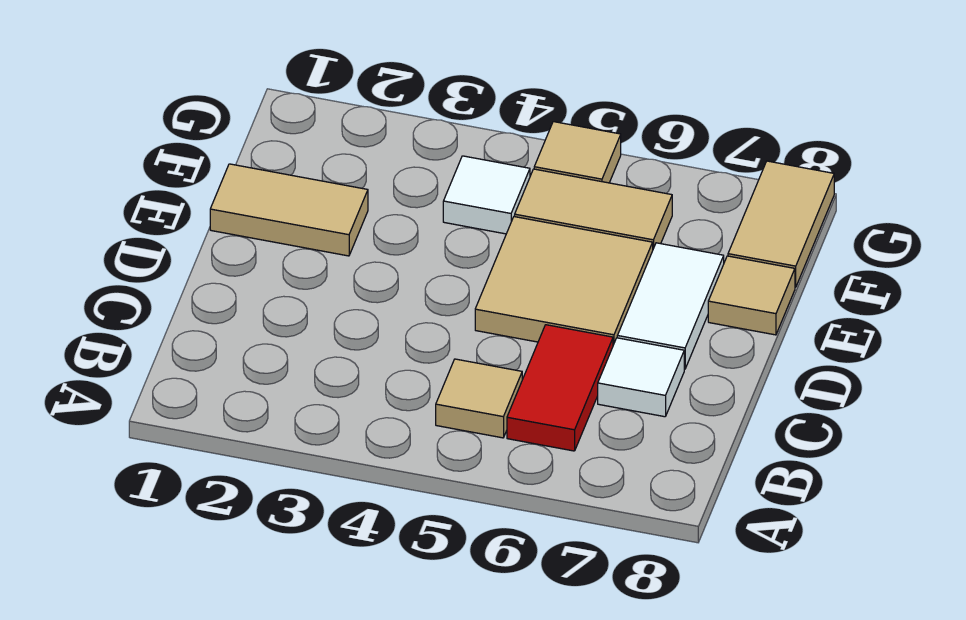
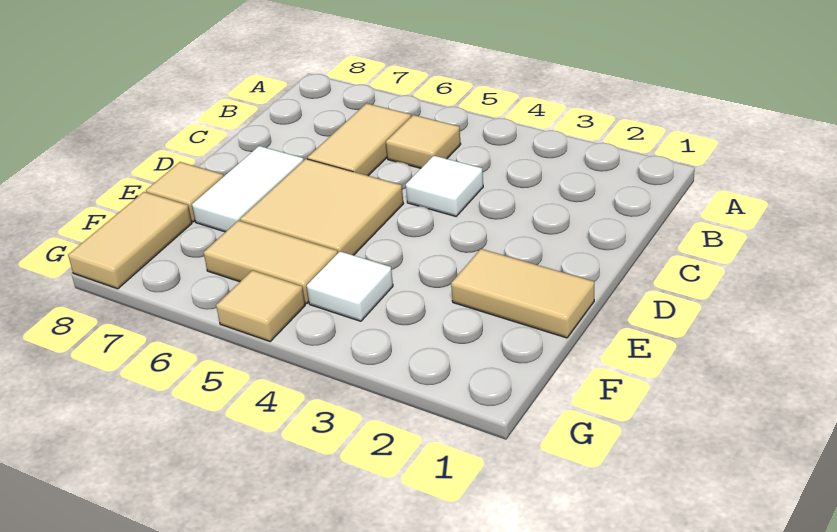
red 1x2 tile [507,325,613,451] -> tan 1x2 tile [307,103,411,176]
white 1x1 tile [598,338,684,417] -> white 1x1 tile moved to [406,156,483,216]

